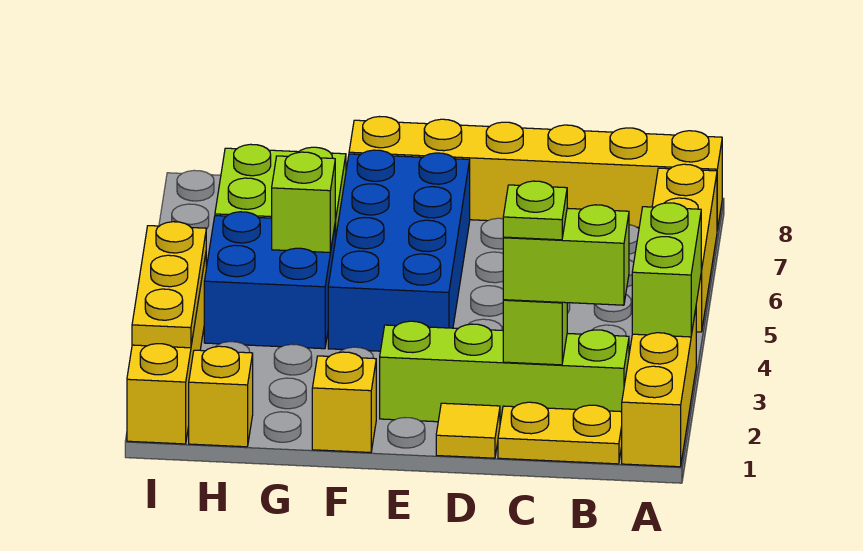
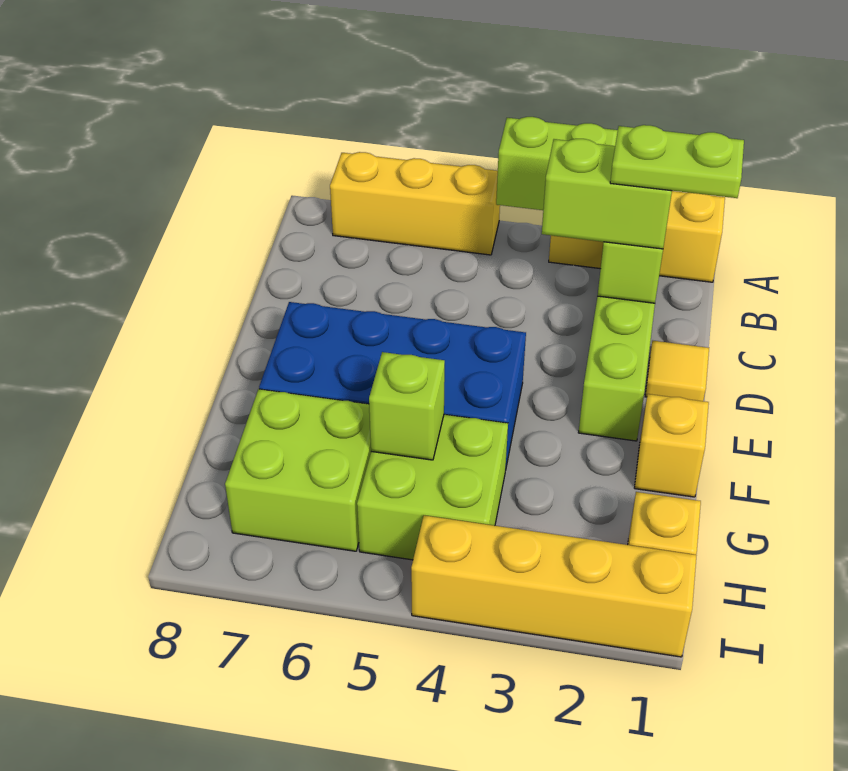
yellow 1x6 brick [349,117,722,230] -> none
yellow 1x2 plate [498,402,622,464] -> none
lime 1x2 brick [503,205,629,305] -> lime 1x2 brick turned to [542,139,672,249]
lime 1x1 plate [503,181,567,240] -> lime 1x2 plate [610,125,744,198]
blue 2x2 brick [204,212,335,349] -> lime 2x2 brick [357,414,508,560]
yellow 1x3 plate [132,222,206,348] -> none

